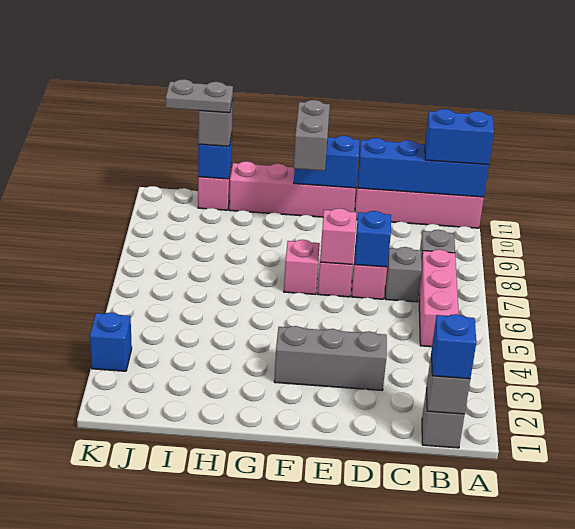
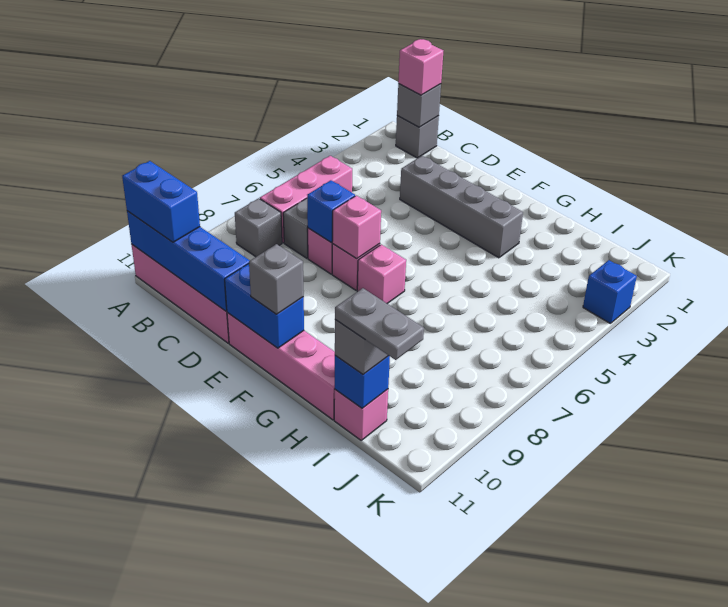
blue 1x1 brick [431,314,476,379] -> pink 1x1 brick [398,39,443,95]
grey 1x3 brick [274,326,387,390] -> grey 1x4 brick [400,156,523,258]
grey 1x2 brick [294,100,330,171] -> grey 1x1 brick [249,244,304,314]

